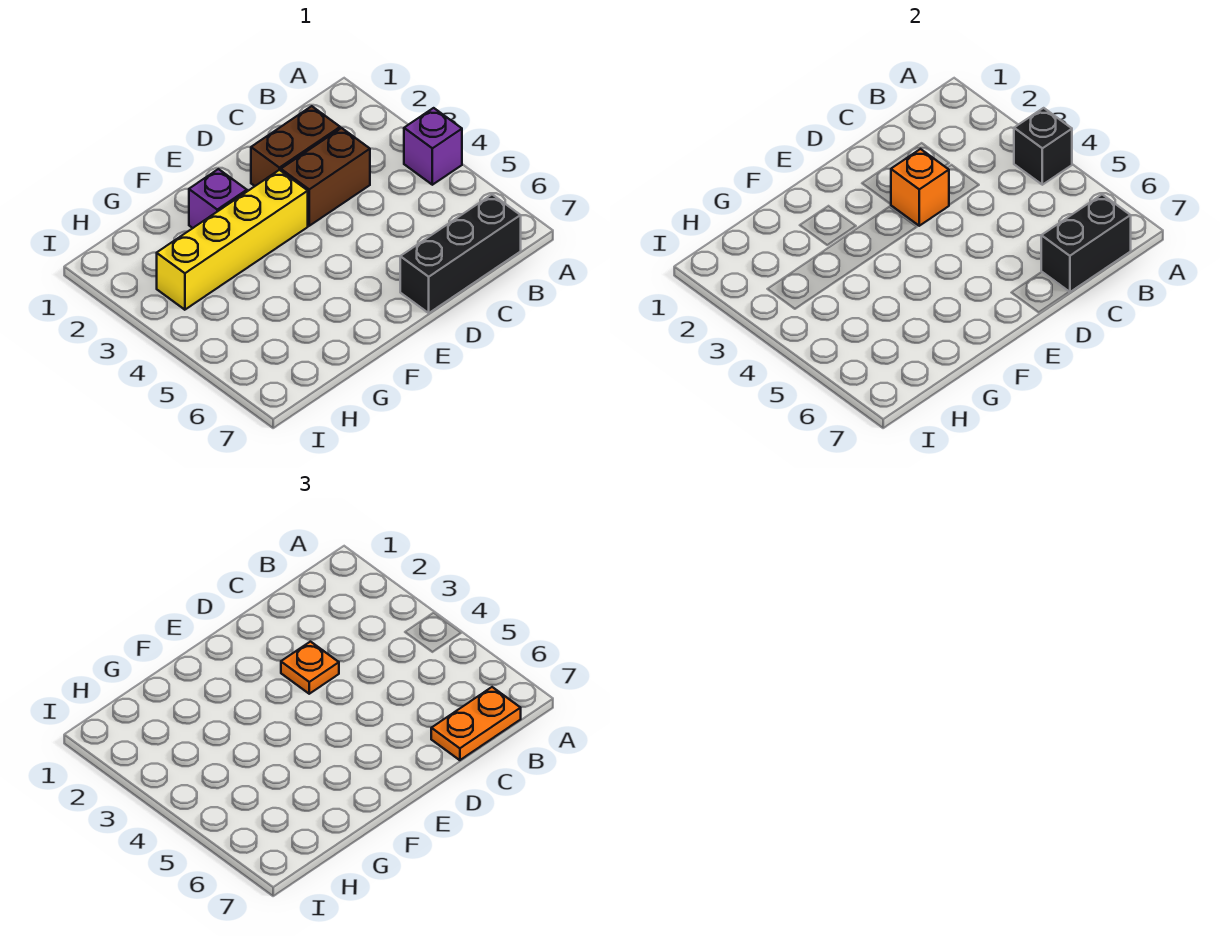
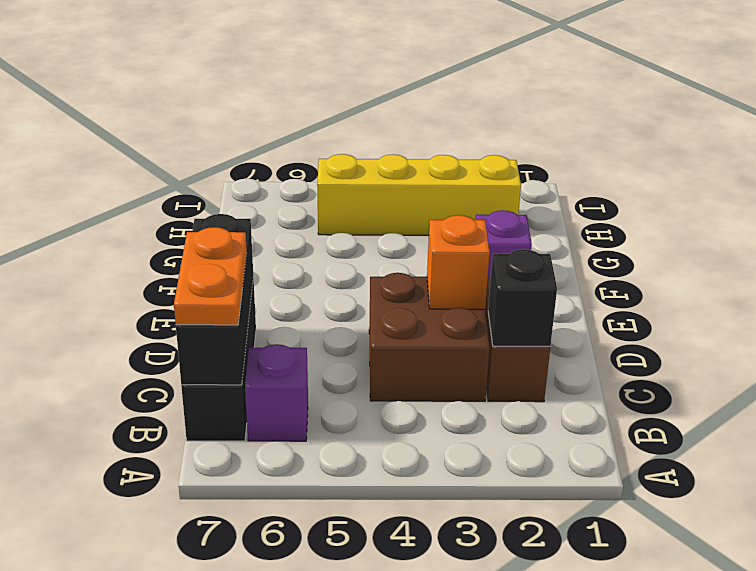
purple 1x1 brick [404,108,462,185] -> purple 1x1 brick moved to [245,344,308,441]
black 1x1 brick [1014,108,1072,185] -> black 1x1 brick moved to [488,249,557,346]
black 1x2 brick [1041,195,1131,292] -> black 1x3 brick [176,214,253,385]
brown 1x2 brick [281,128,370,226] -> brown 2x2 brick [369,273,490,401]
orange 1x1 plate [281,642,339,694] -> none
yellow 1x4 brick [157,170,308,310] -> yellow 1x4 brick turned to [317,154,521,235]

